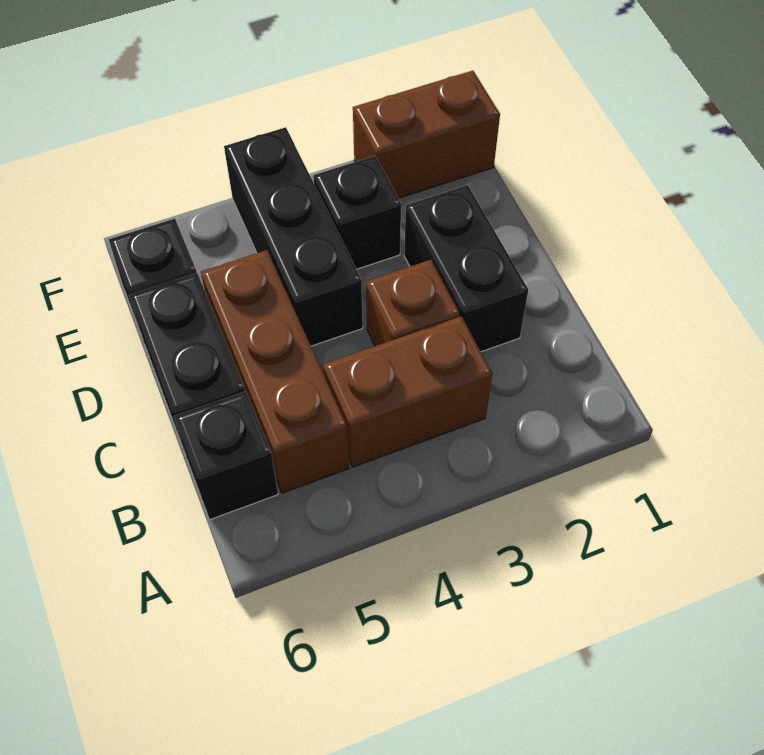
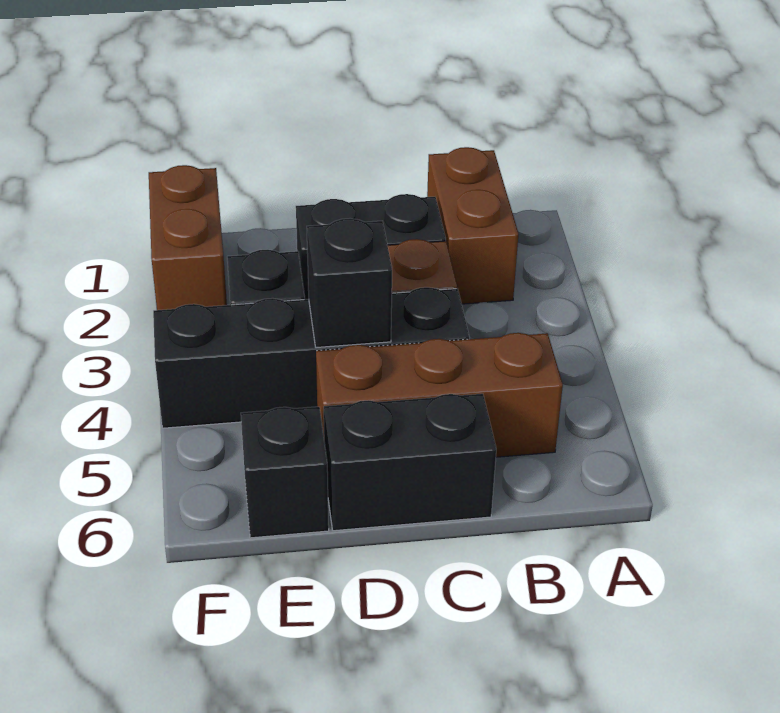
brown 1x2 brick [323,316,492,467] -> brown 1x2 brick moved to [427,147,519,304]
black 1x1 brick [174,391,278,520] -> black 1x1 brick moved to [307,218,392,348]
black 1x3 brick [224,127,363,346] -> black 1x4 brick [153,287,469,428]

